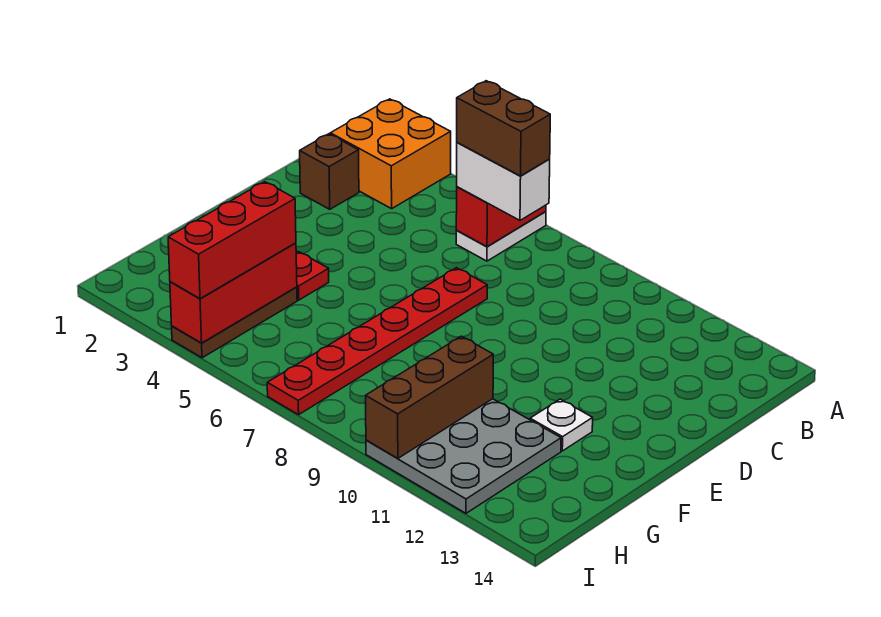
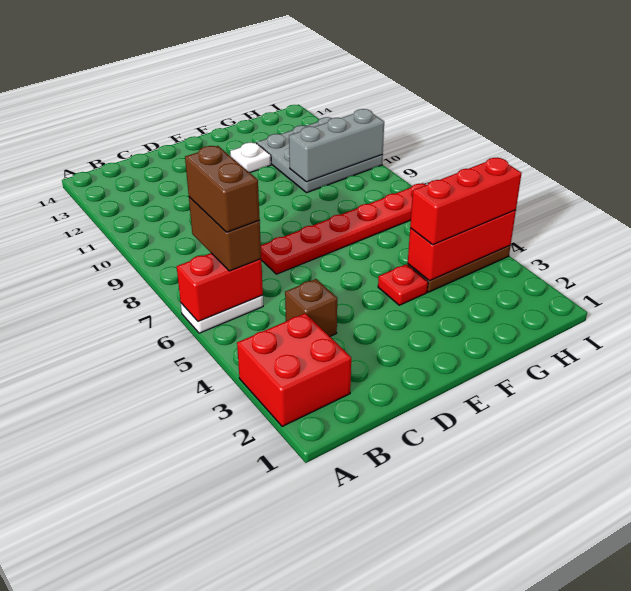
orange 2x2 brick [330,99,451,209] -> red 2x2 brick [237,313,351,427]
white 1x2 brick [457,142,550,220] -> brown 1x2 brick [189,197,261,271]
brown 1x1 brick [300,134,359,209] -> brown 1x1 brick moved to [285,279,337,336]
brown 1x3 brick [366,336,493,459] -> grey 1x3 brick [289,109,384,182]

